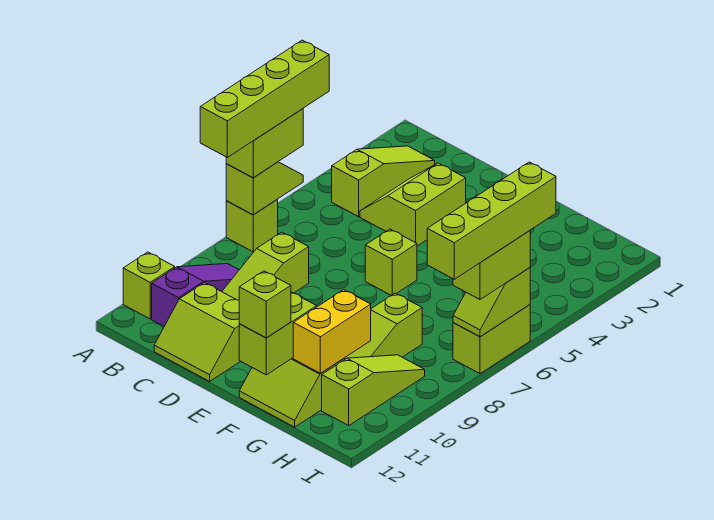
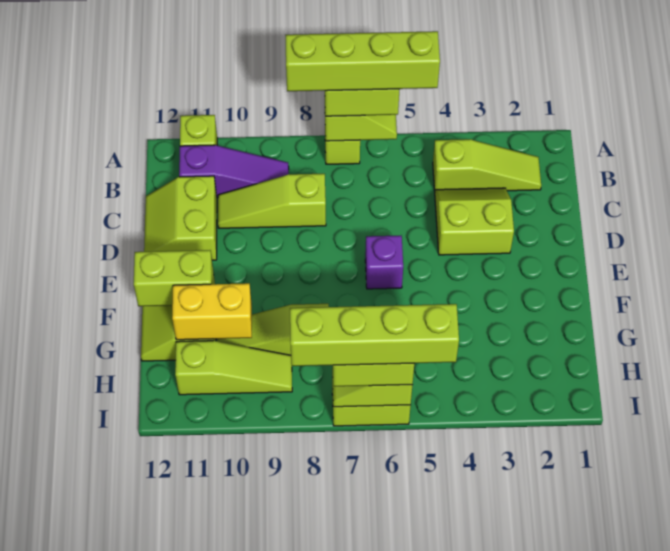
lime 1x1 brick [365,229,417,295] -> purple 1x1 brick [365,235,403,289]
lime 1x1 brick [239,271,291,338] -> none

